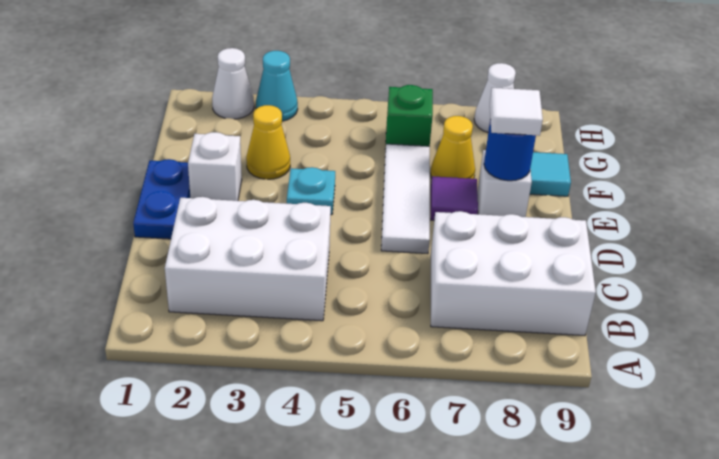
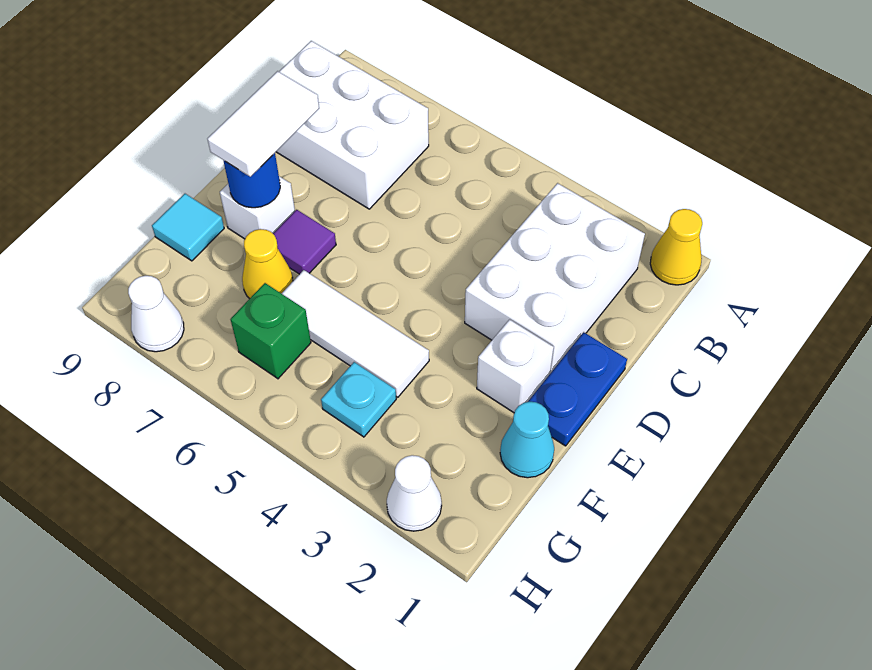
white 2x3 brick [165,197,331,321] -> white 2x3 brick turned to [465,183,645,373]
white 1x3 tile [381,144,430,254] -> white 1x3 tile turned to [281,270,429,397]
cyan 1x1 plate [287,167,335,215] -> cyan 1x1 plate moved to [321,362,396,437]
white 1x1 tile [490,88,543,136] -> white 1x2 tile [208,71,319,177]
yellow 1x1 cone [246,105,290,179] -> yellow 1x1 cone moved to [650,209,702,285]
cyan 1x1 cone [256,51,298,121] -> cyan 1x1 cone moved to [500,402,554,478]

